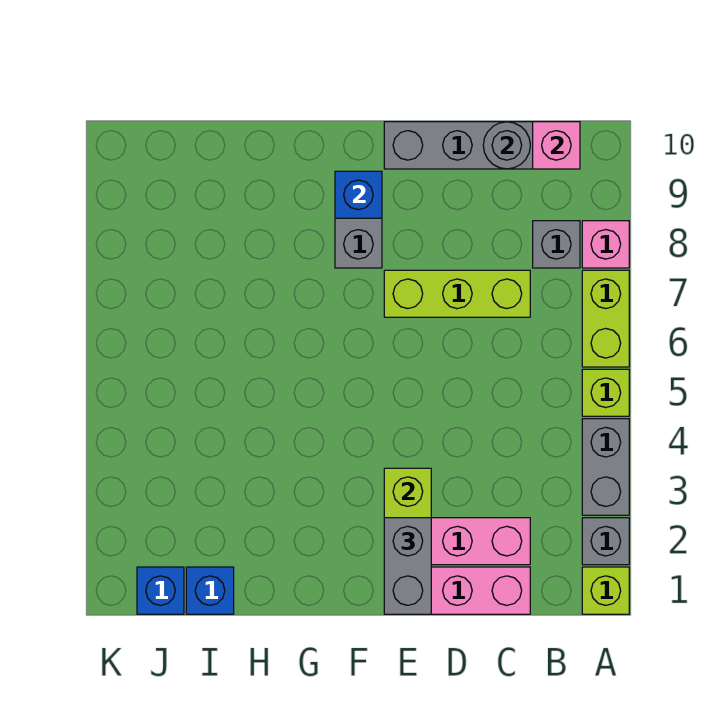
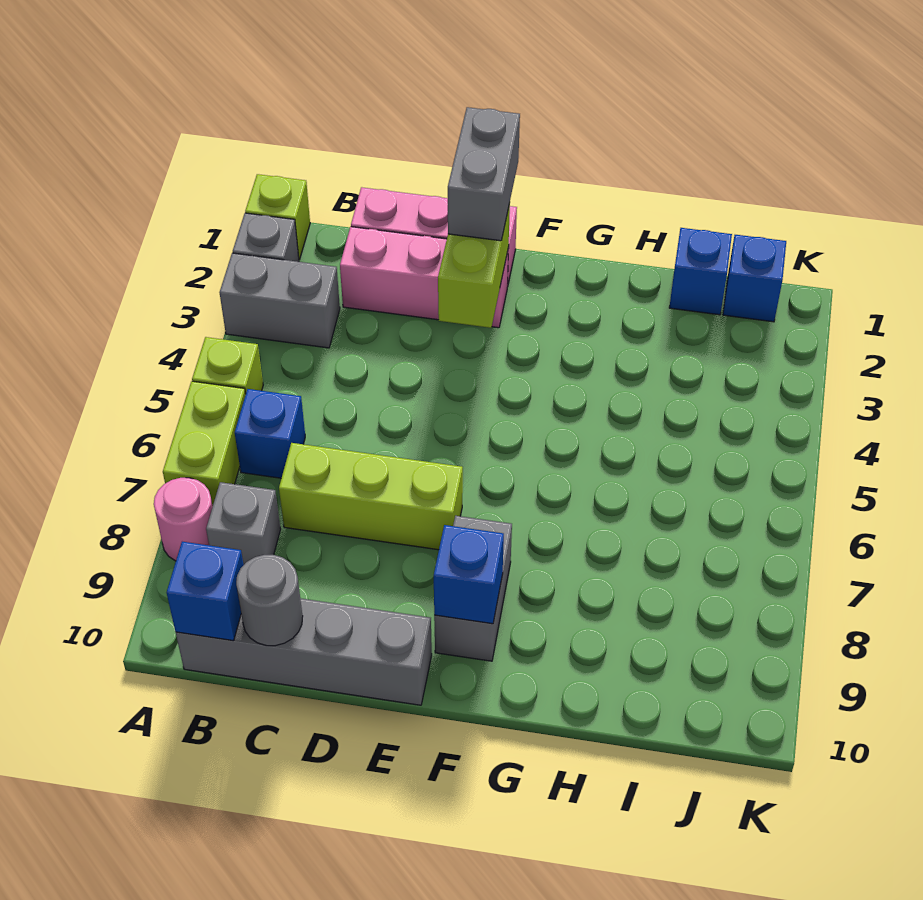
grey 1x2 brick [582,419,629,515] -> grey 1x2 brick turned to [220,253,340,348]
pink 1x1 brick [582,221,629,268] -> pink 1x1 round brick [154,478,213,561]
none -> blue 1x1 brick [235,389,305,478]
pink 1x1 brick [533,122,580,169] -> blue 1x1 brick [167,542,243,641]

